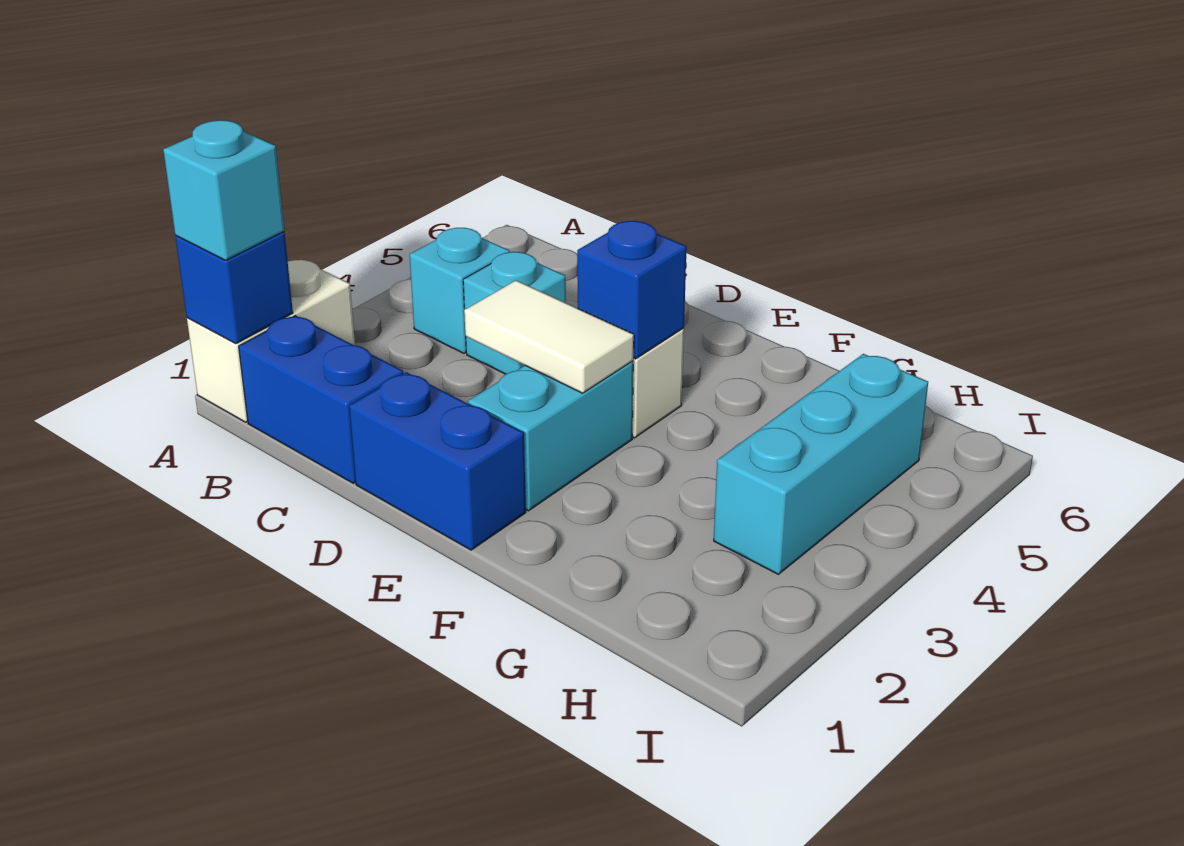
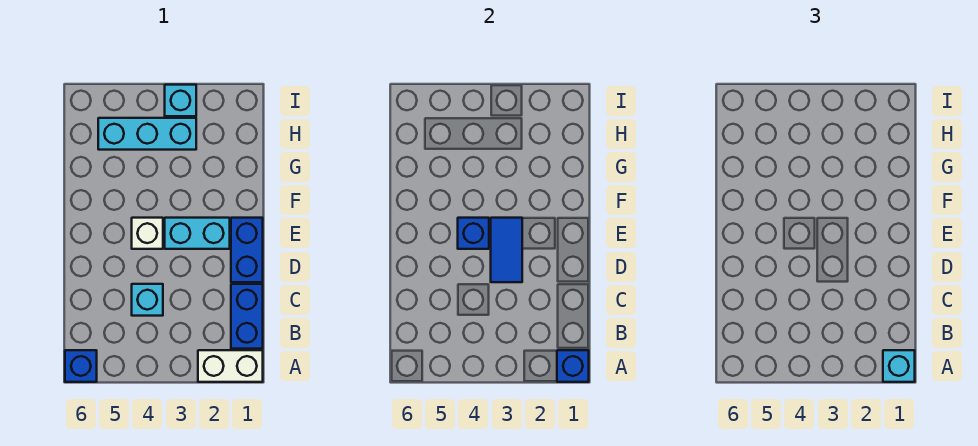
none -> blue 1x1 brick [65,350,97,382]
cyan 1x1 brick [410,228,510,353] -> cyan 1x1 brick moved to [165,85,196,116]
white 1x2 tile [464,280,634,393] -> blue 1x2 tile [491,218,522,282]

